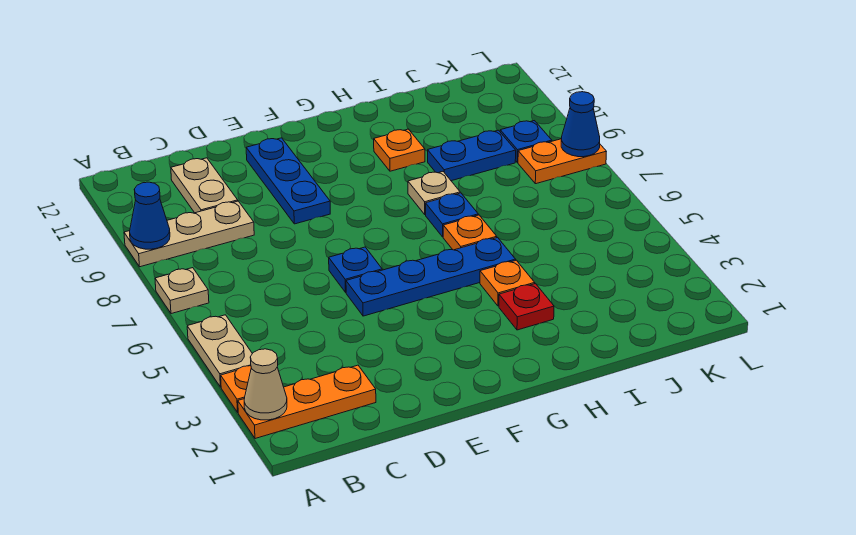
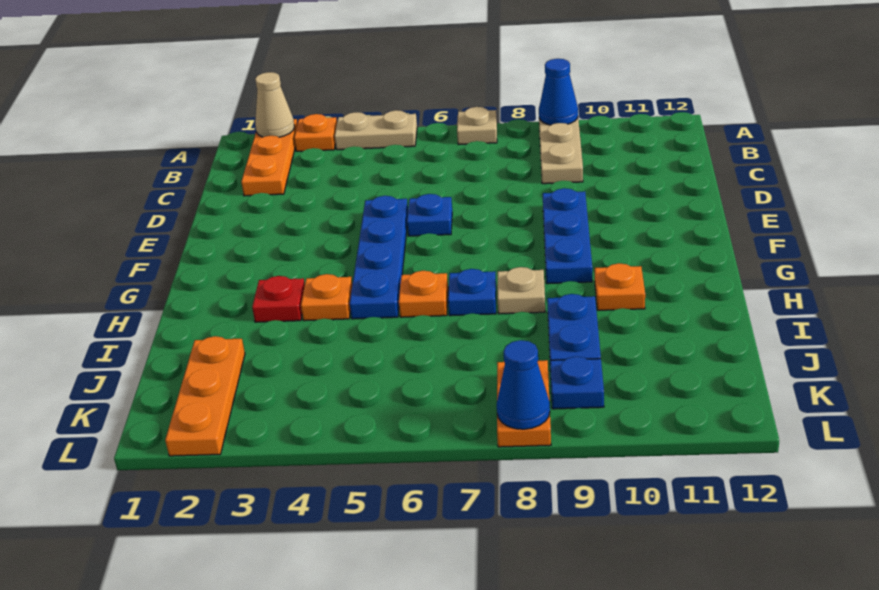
tan 1x2 plate [171,158,238,213] -> none
blue 1x3 plate [246,138,330,224] -> blue 1x3 plate turned to [543,188,592,284]
none -> orange 1x3 plate [165,336,245,456]

